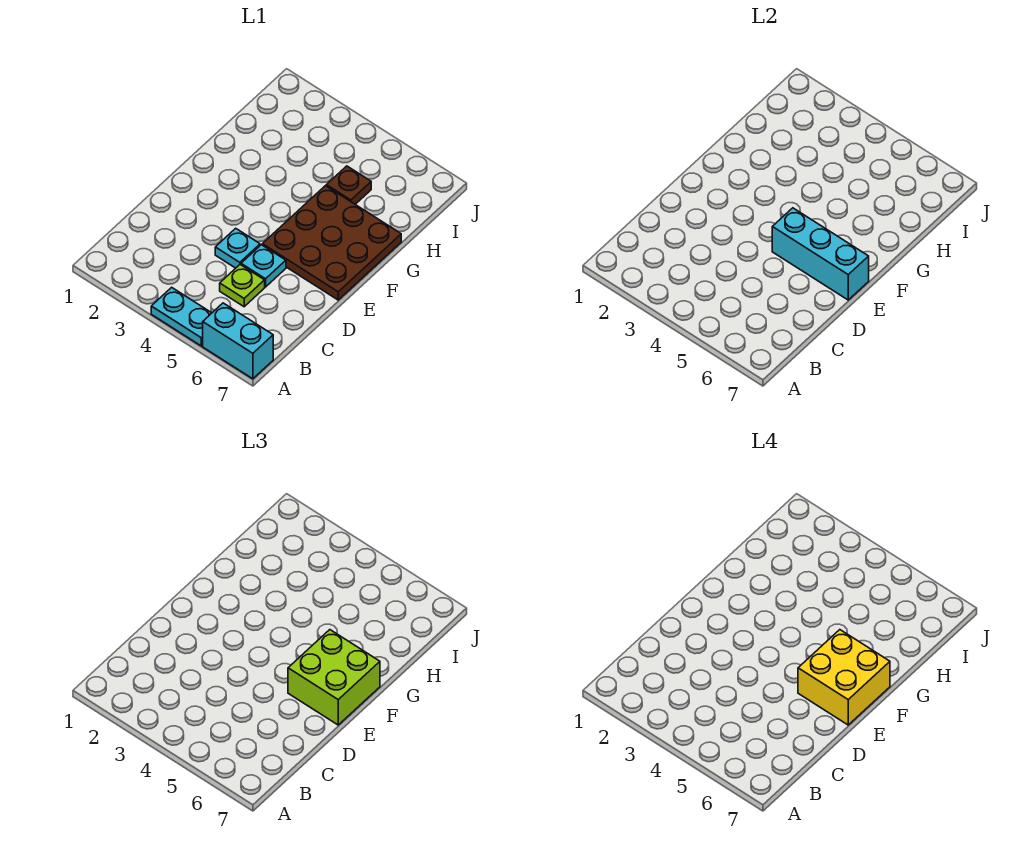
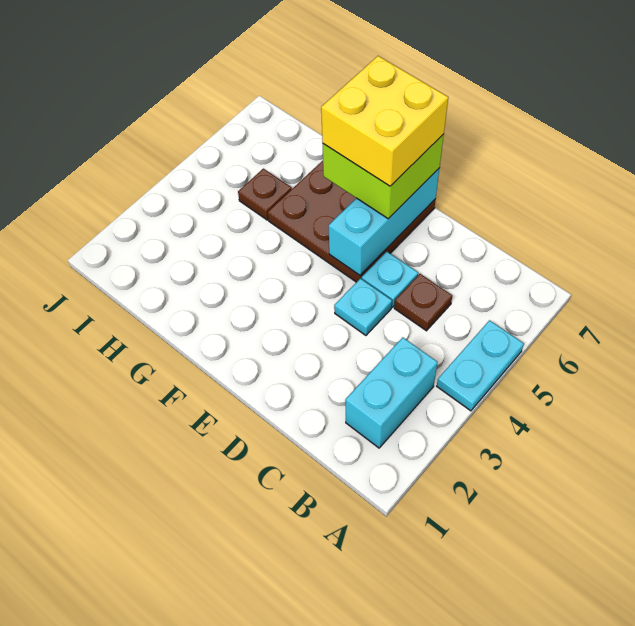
cyan 1x2 brick [203,303,273,379] -> cyan 1x2 brick moved to [345,337,438,448]
lime 1x1 plate [220,265,265,307] -> brown 1x1 plate [394,274,452,331]

